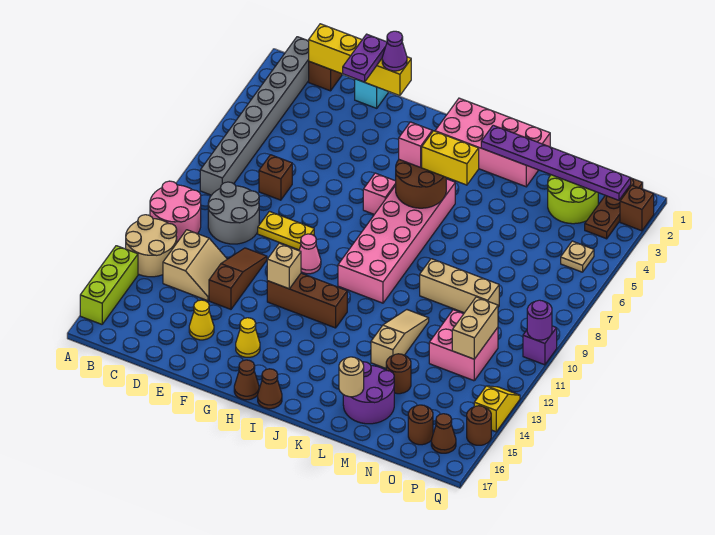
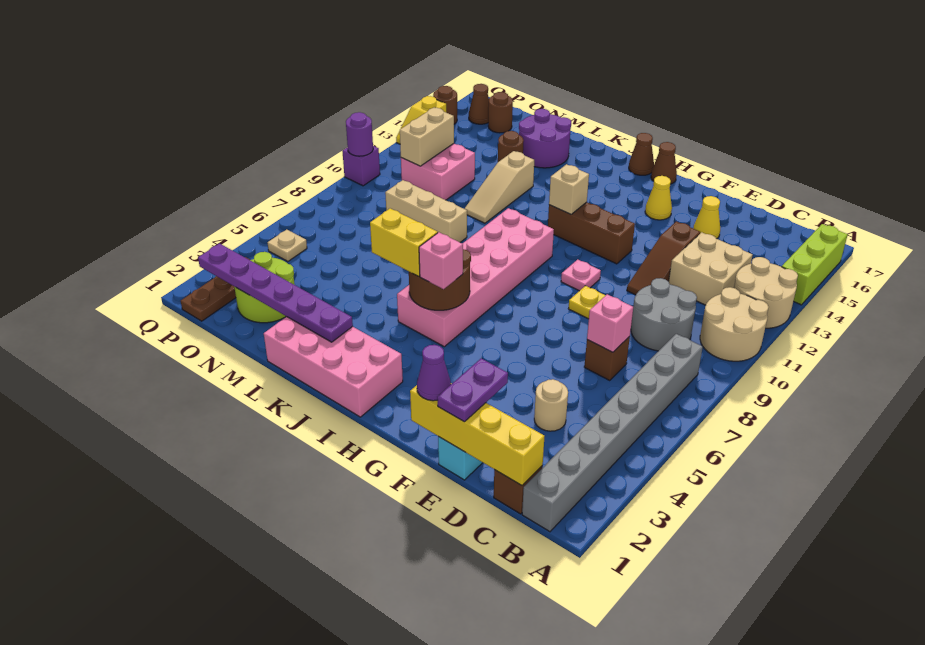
pink 2x2 round brick [150,181,201,242] -> tan 2x2 round brick [700,287,768,361]
tan 2x2 slope [163,230,227,301] -> tan 2x2 brick [669,232,753,305]
pink 1x1 cone [299,234,321,274] -> pink 1x1 plate [561,260,601,291]
tan 1x1 brick [267,243,301,289] -> tan 1x1 brick moved to [549,164,589,214]
pink 1x1 brick [363,173,396,214] -> pink 1x1 brick moved to [587,294,633,352]
tan 1x1 round brick [339,357,364,397] -> tan 1x1 round brick moved to [534,379,568,431]
brown 1x1 brick [620,185,654,231] -> none

